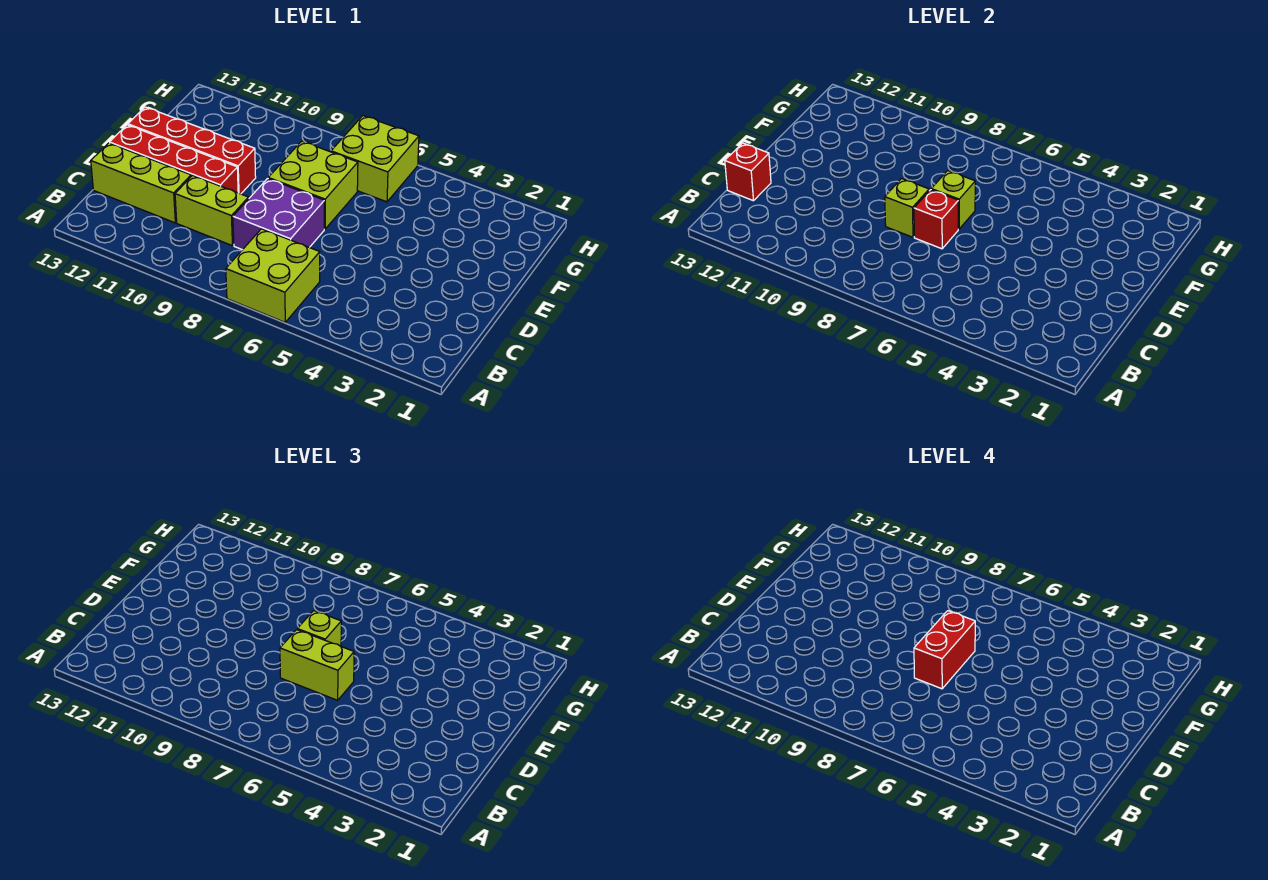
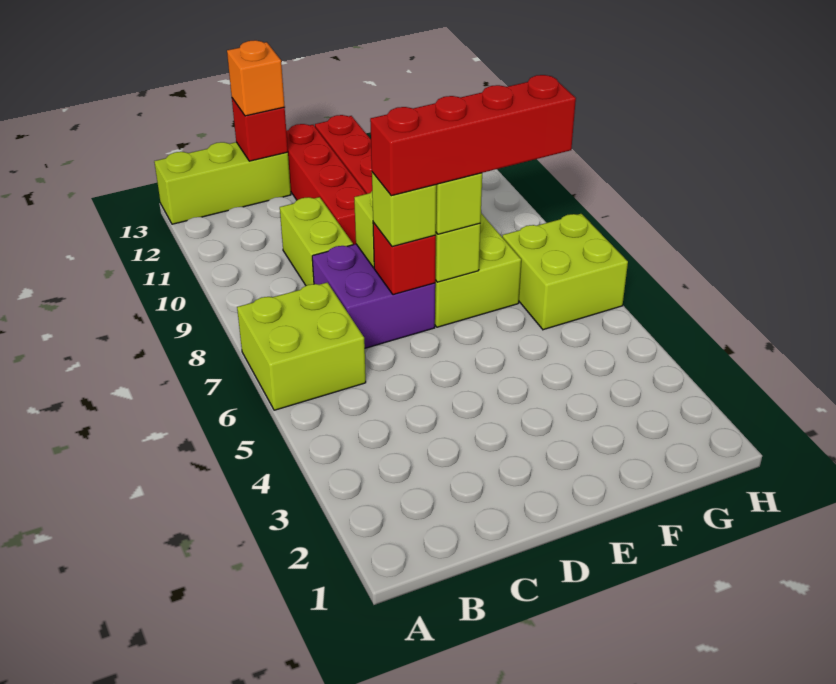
lime 1x3 brick [91,143,191,223] -> lime 1x3 brick turned to [154,142,291,224]
none -> orange 1x1 brick [227,40,285,116]
lime 1x2 brick [280,630,354,700] -> lime 1x1 brick [372,172,436,247]
red 1x2 brick [914,611,975,689] -> red 1x4 brick [370,75,576,196]

